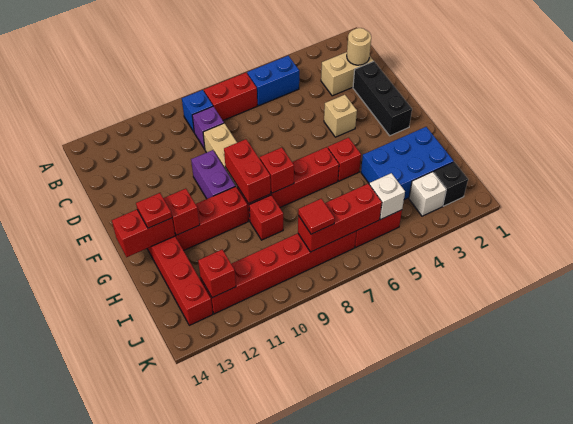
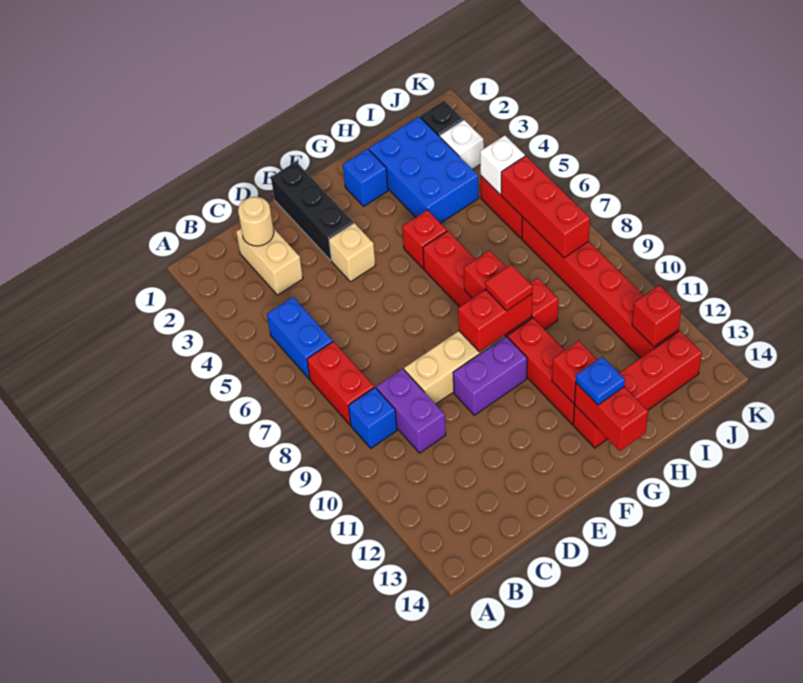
purple 1x1 brick [192,106,224,149] -> purple 1x2 brick [376,369,446,453]
black 1x3 brick [353,61,412,136] -> black 1x3 brick turned to [271,162,354,261]
none -> blue 1x1 brick [343,149,388,206]
red 1x1 plate [136,193,172,228] -> blue 1x1 plate [576,357,625,405]
red 1x1 tile [298,199,335,234] -> red 1x1 tile moved to [485,264,533,311]

